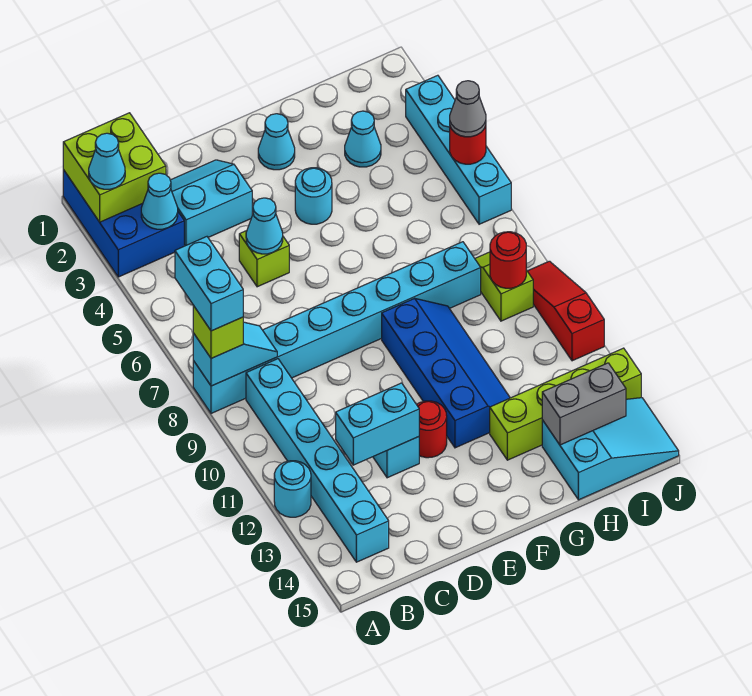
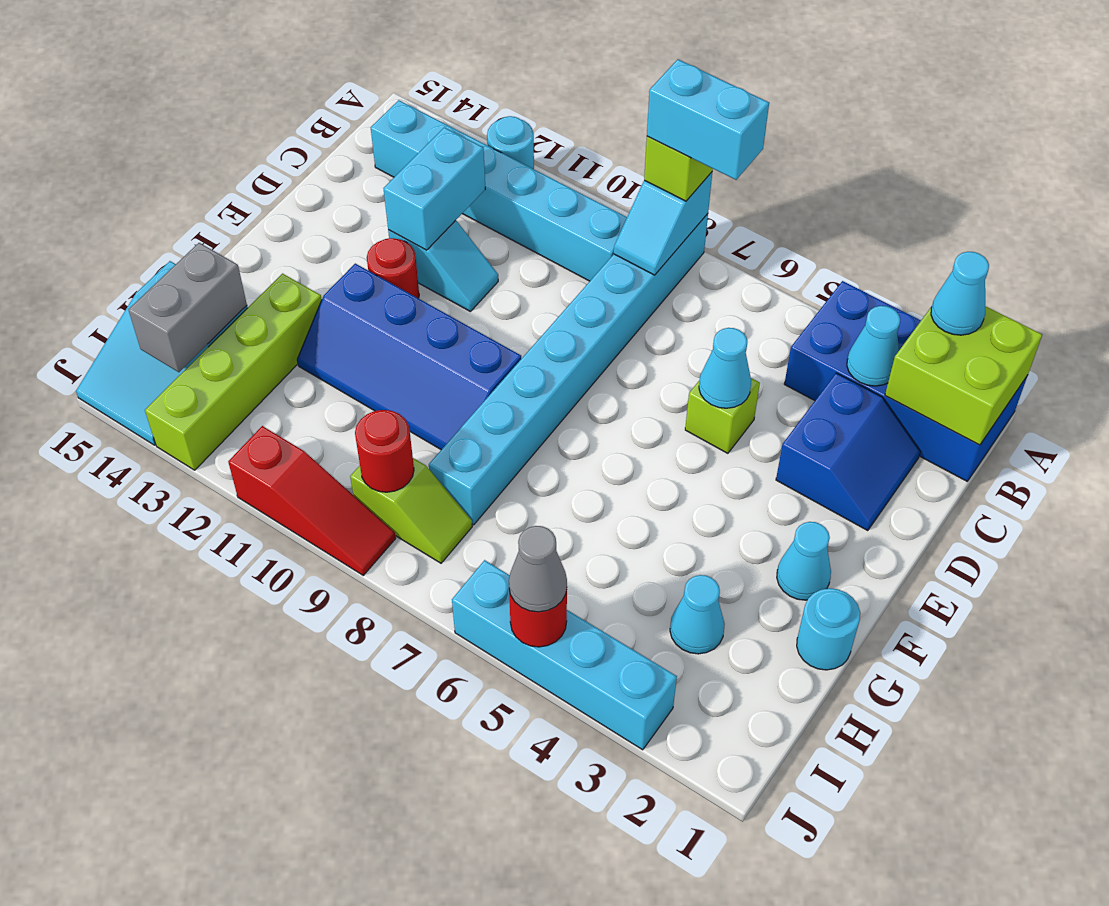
blue 2x3 brick [63,170,184,277] -> blue 2x4 brick [784,281,1028,481]
cyan 2x2 slope [170,160,252,246] -> blue 2x2 slope [776,373,920,531]
cyan 1x1 round brick [295,168,332,224] -> cyan 1x1 round brick moved to [797,588,860,670]

